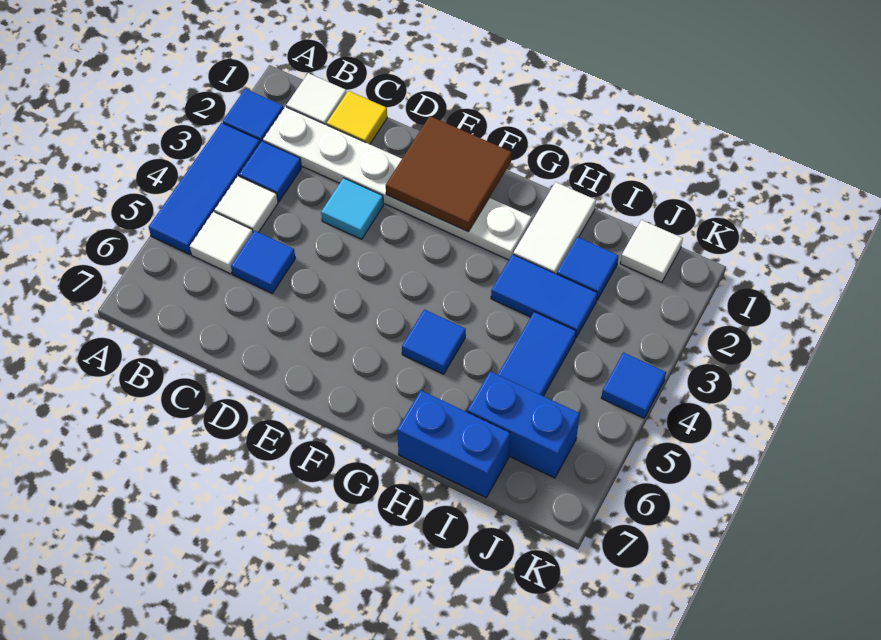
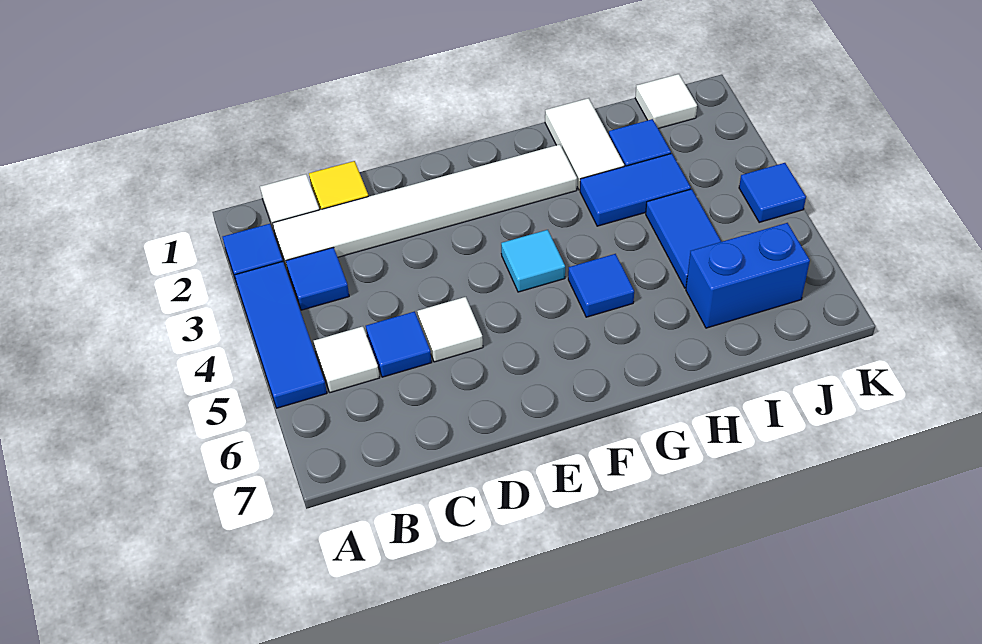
white 1x6 plate [263,107,532,260] -> white 1x6 tile [273,144,577,271]
white 1x1 tile [215,176,278,232] -> white 1x1 tile moved to [417,297,483,362]
cyan 1x1 tile [321,178,383,239] -> cyan 1x1 tile moved to [501,230,565,292]
brown 2x2 tile [386,116,512,232] -> none
blue 1x2 brick [397,391,510,497] -> none

